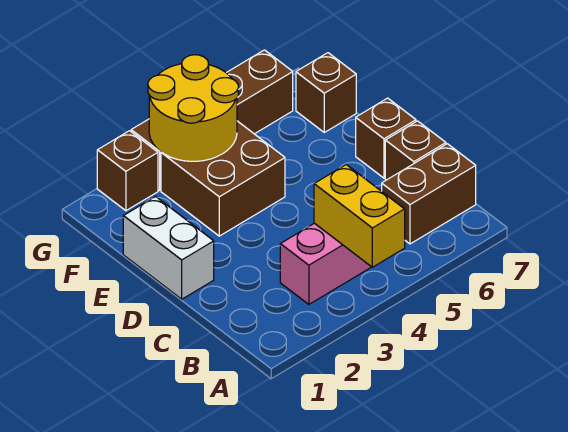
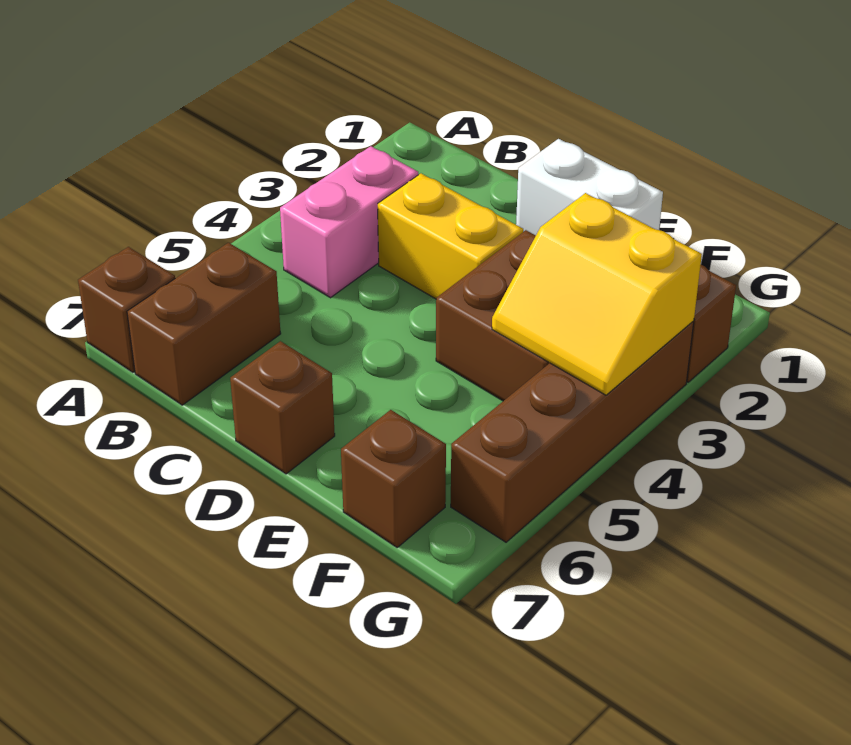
yellow 1x2 brick [314,165,405,267] -> yellow 1x2 brick moved to [378,173,523,299]
brown 1x1 brick [385,121,446,180] -> brown 1x1 brick moved to [78,247,175,372]
yellow 2x2 round brick [148,55,238,161] -> yellow 2x2 slope [492,193,702,395]

